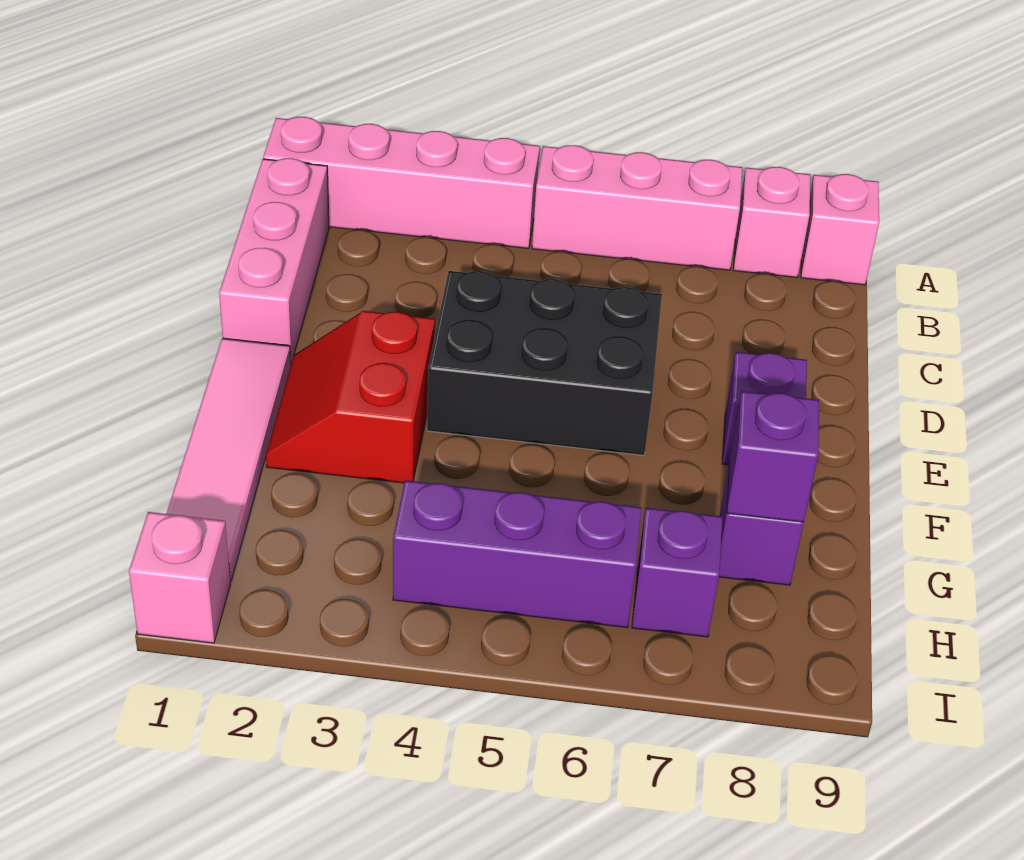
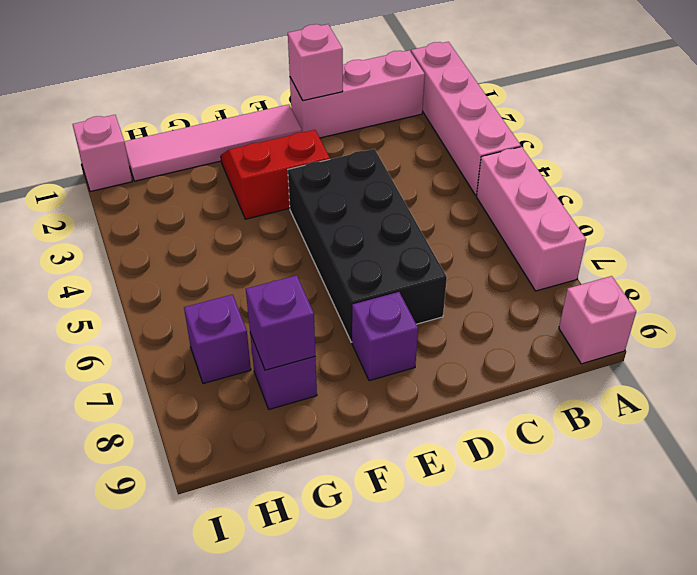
pink 1x1 brick [733,167,810,277] -> pink 1x1 brick moved to [288,24,343,101]
black 2x3 brick [427,271,662,455] -> black 2x4 brick [288,149,447,342]
purple 1x3 brick [393,480,642,628] -> none

